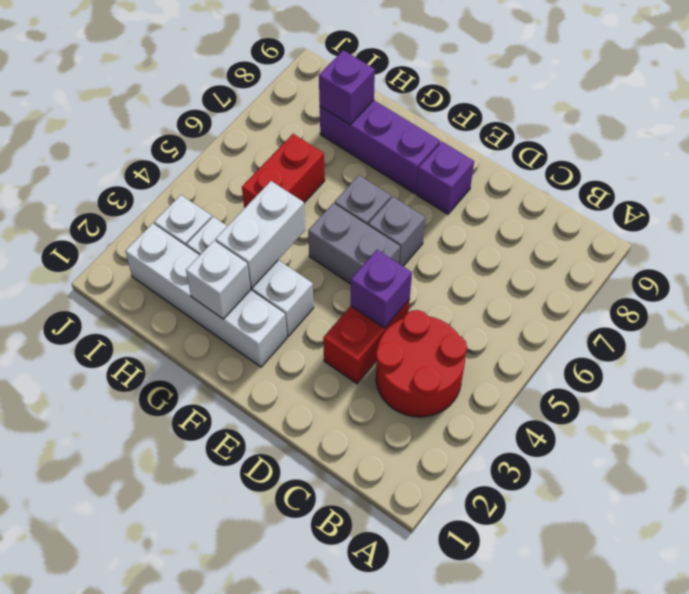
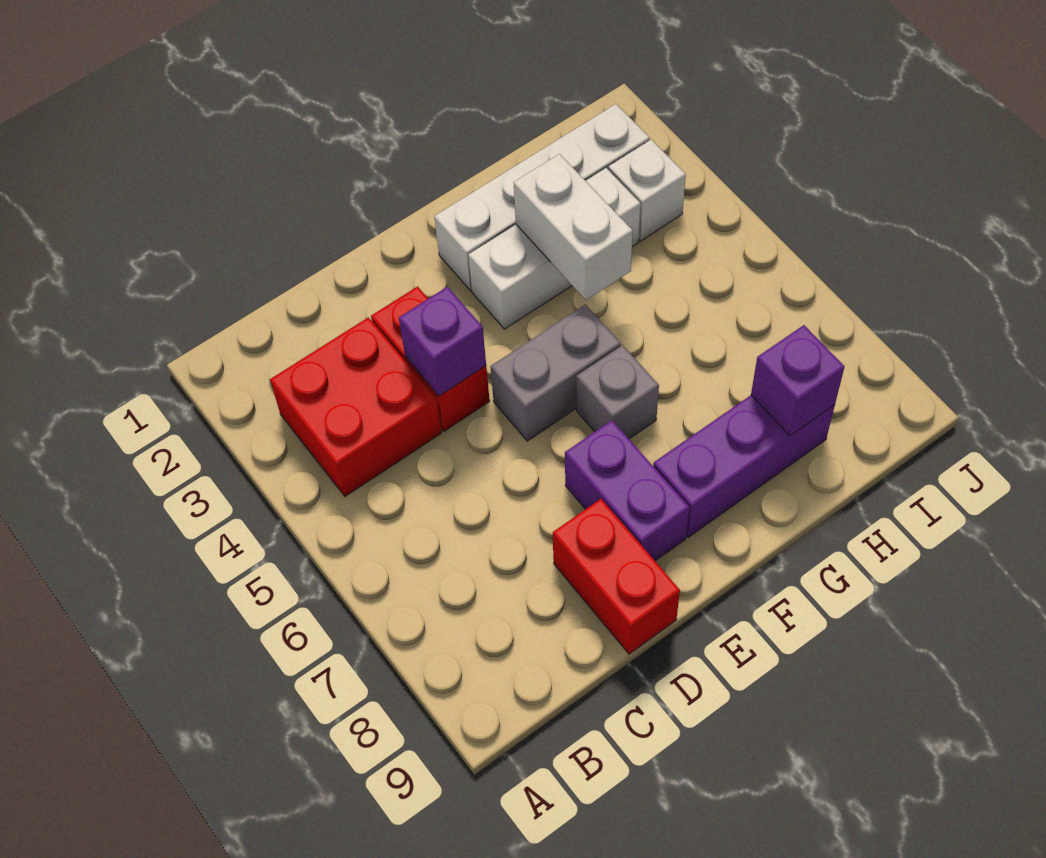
red 2x2 round brick [376,310,467,417] -> red 2x2 brick [270,317,441,496]
grey 1x1 brick [368,197,425,266] -> none
purple 1x1 brick [416,142,474,214] -> purple 1x2 brick [565,420,689,561]
white 1x1 brick [186,241,251,319] -> none
red 1x2 brick [242,134,325,208] -> red 1x2 brick moved to [553,499,680,654]

